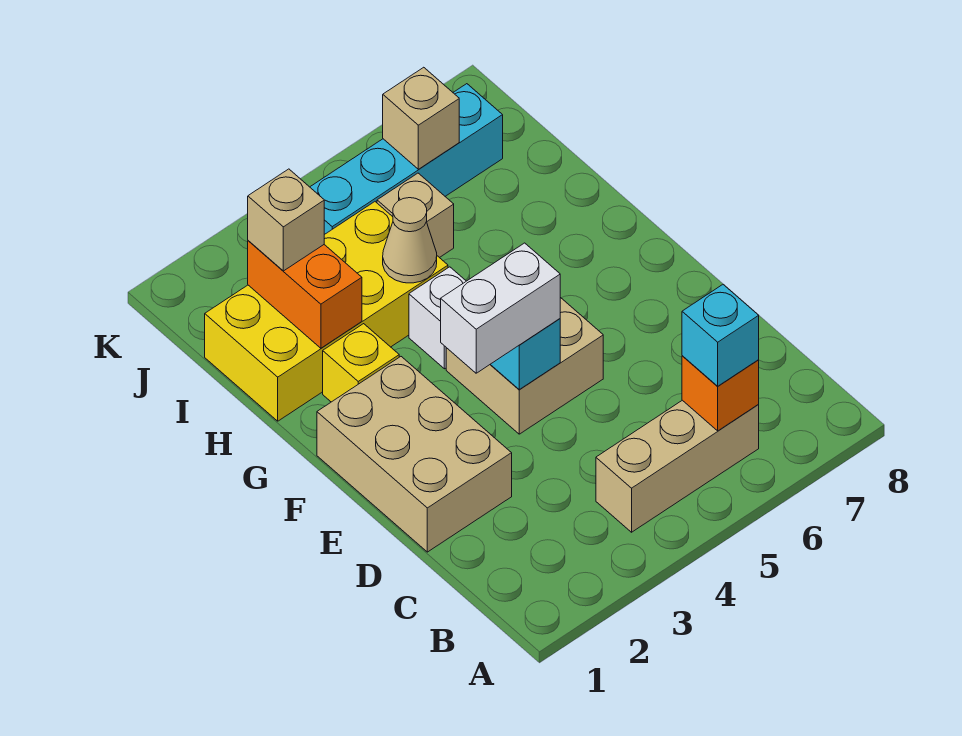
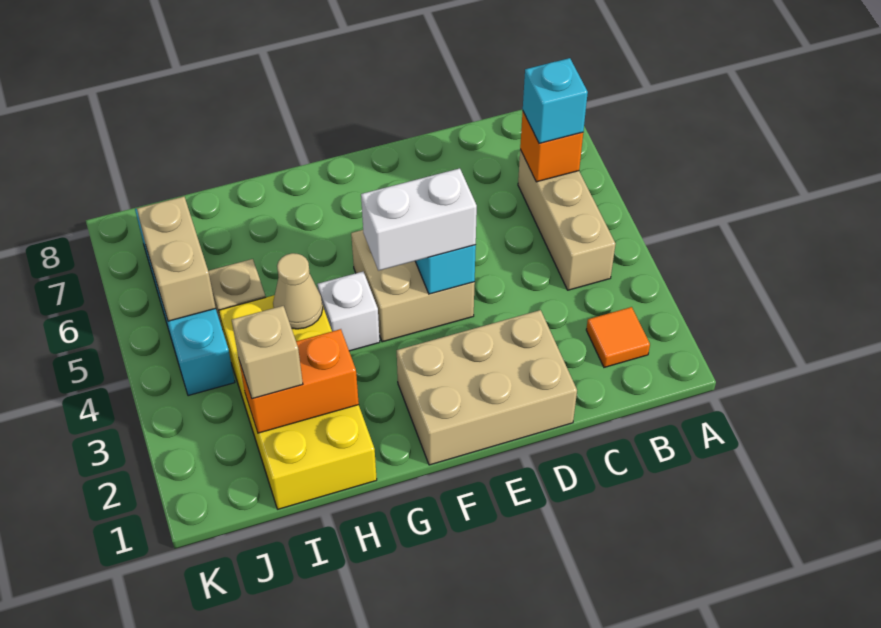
none -> orange 1x1 tile [586,307,650,367]
white 1x2 brick [441,243,560,373] -> white 1x2 brick turned to [361,168,477,271]
yellow 1x1 brick [323,324,399,402] -> none
tan 1x1 brick [383,67,459,169] -> tan 1x2 brick [137,197,216,321]

